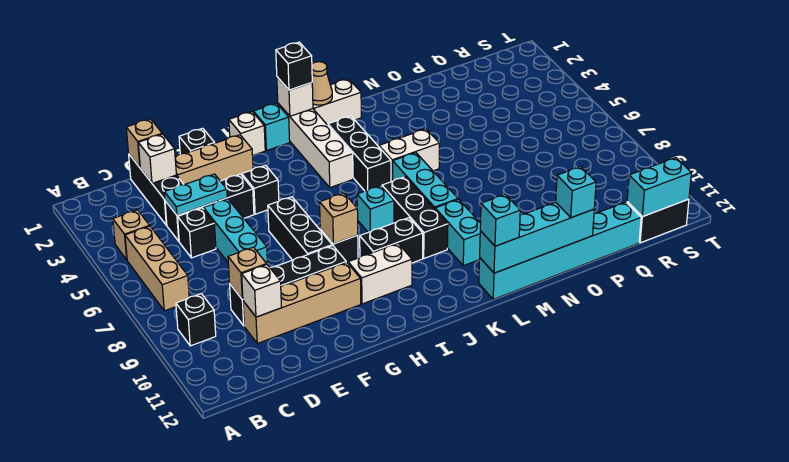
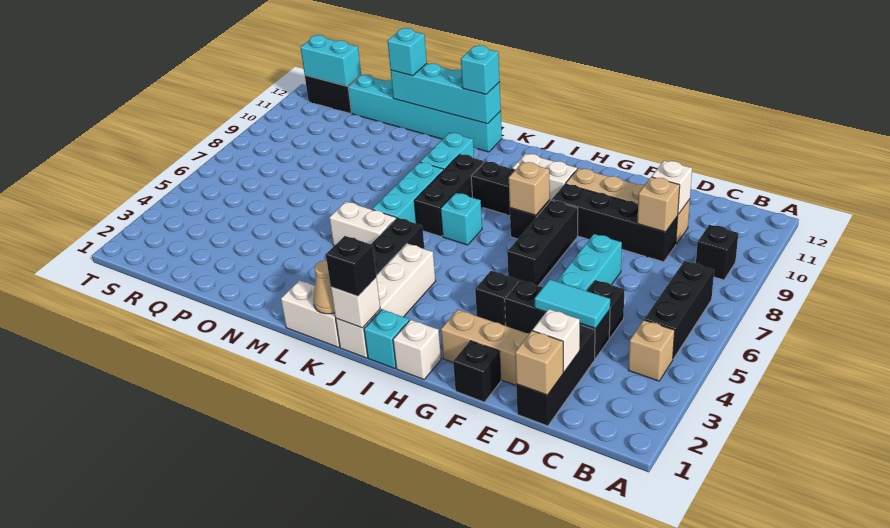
tan 1x3 brick [125,226,189,311] -> black 1x3 brick [644,261,714,359]
cyan 1x2 plate [164,174,227,215] -> cyan 1x2 tile [535,280,610,328]

